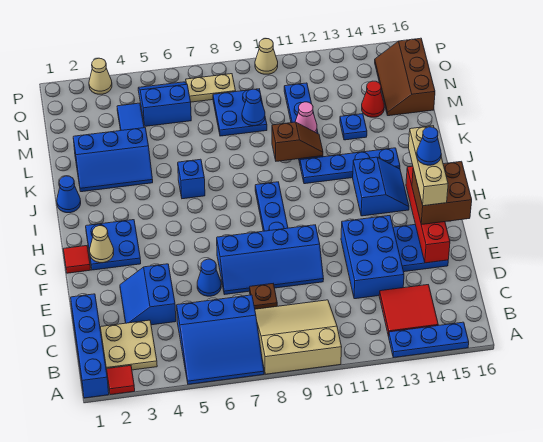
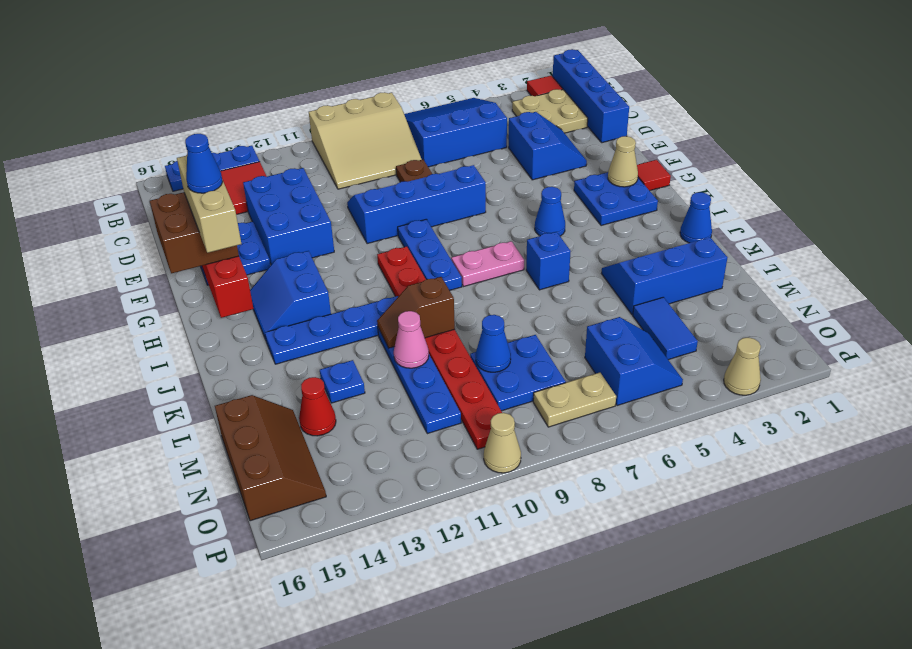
blue 1x1 cone [197,259,221,296] -> blue 1x1 cone moved to [535,187,565,236]
none -> red 1x8 plate [377,246,502,449]
none -> pink 1x2 plate [451,241,524,287]
blue 2x2 slope [138,82,191,126] -> blue 2x2 slope turned to [585,317,683,406]

